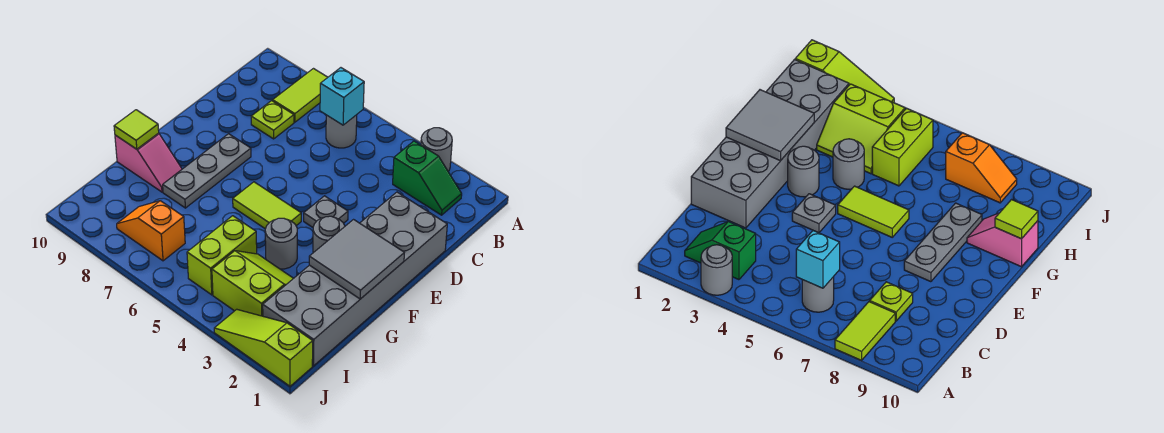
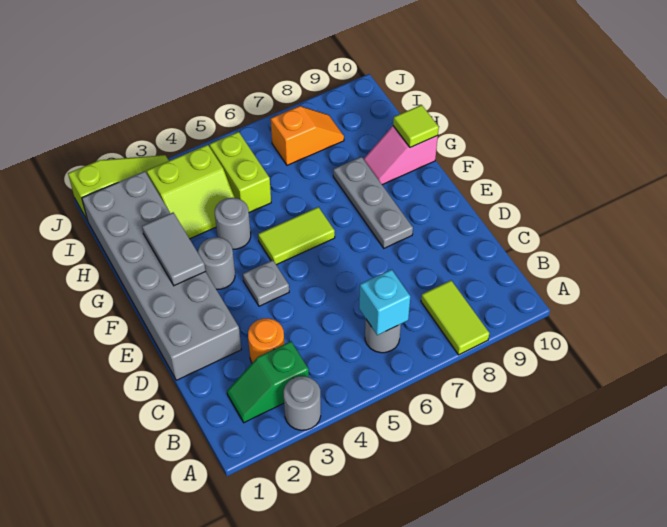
none -> orange 1x1 round brick [248,318,284,363]
lime 1x1 plate [251,101,294,139] -> none
grey 2x2 tile [309,220,404,299] -> grey 1x2 tile [142,213,206,286]

